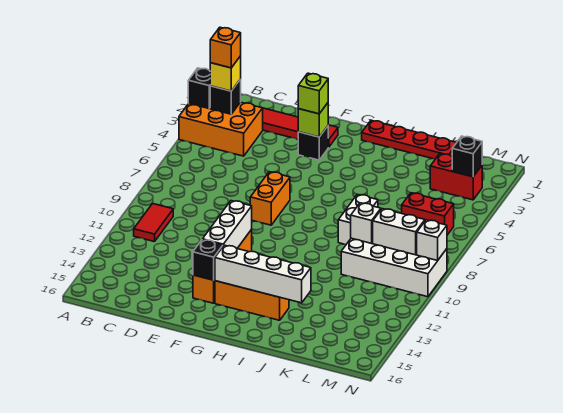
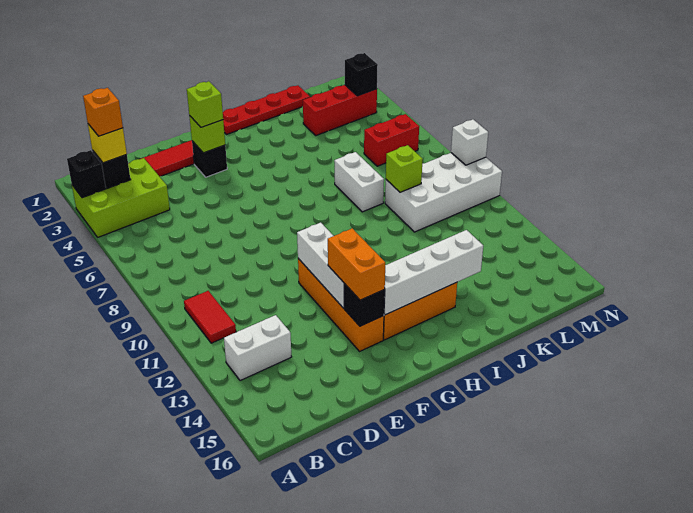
orange 2x3 brick [179,102,263,156] -> lime 2x3 brick [72,158,170,237]
orange 1x2 brick [250,172,290,225] -> orange 1x2 brick moved to [328,228,385,300]
white 1x1 brick [351,203,381,243] -> lime 1x1 brick [386,145,423,192]
red 1x2 brick [430,154,482,200] -> red 1x3 brick [303,85,377,135]
white 1x2 brick [373,209,425,255] -> white 1x2 brick moved to [224,315,291,381]

